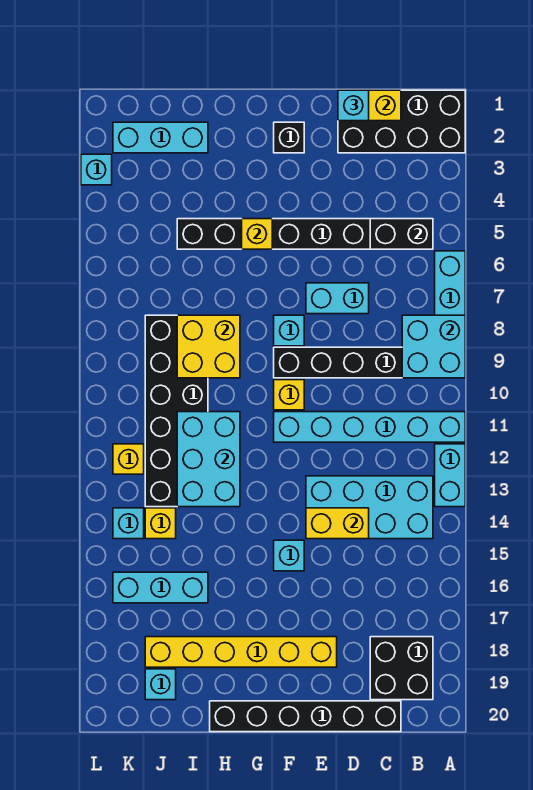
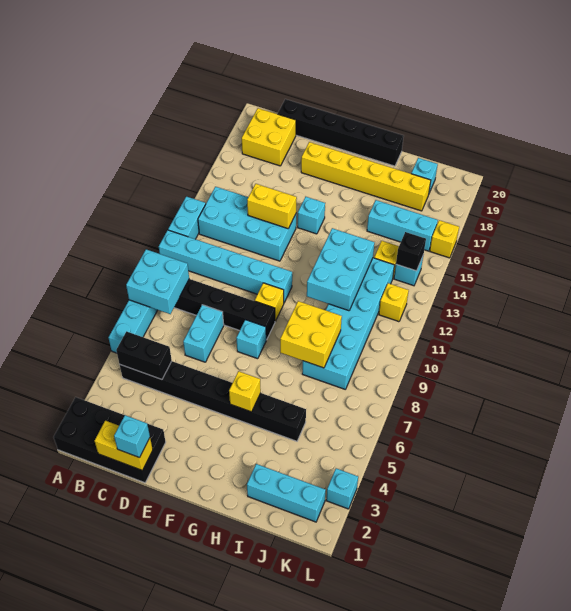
black 2x2 brick [370,637,433,700] -> yellow 2x2 brick [242,108,296,166]
cyan 1x2 brick [306,283,369,314] -> cyan 1x2 brick turned to [183,305,224,362]
black 1x1 brick [274,122,304,153] -> black 1x1 brick moved to [396,232,426,271]
black 2x6 brick [145,315,208,507] -> cyan 2x6 brick [302,258,394,389]
none -> yellow 1x1 brick [430,220,459,258]

